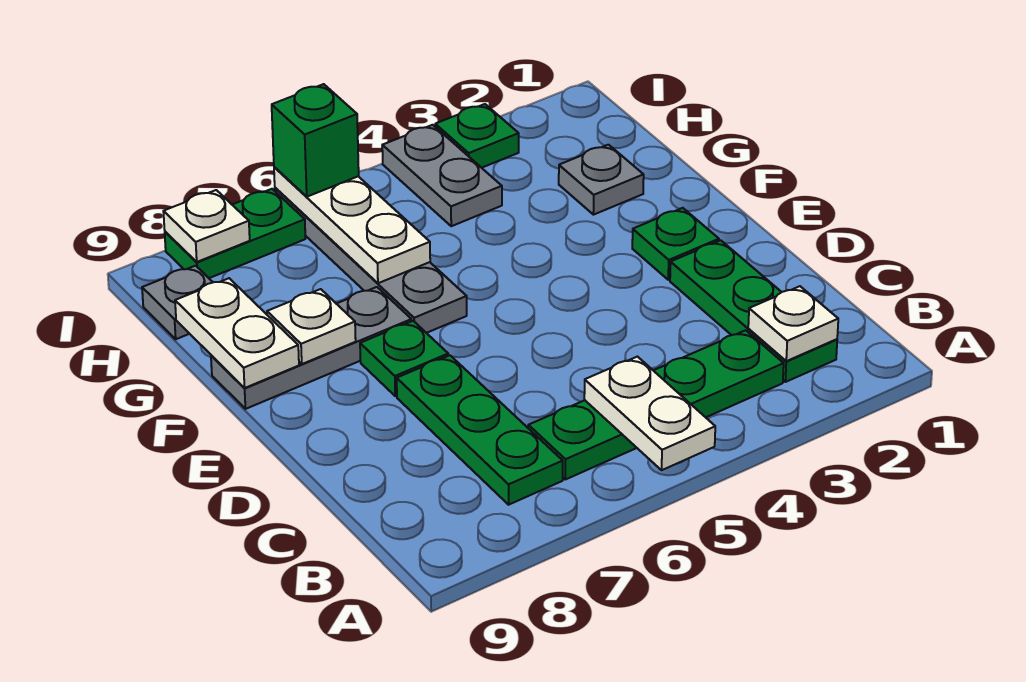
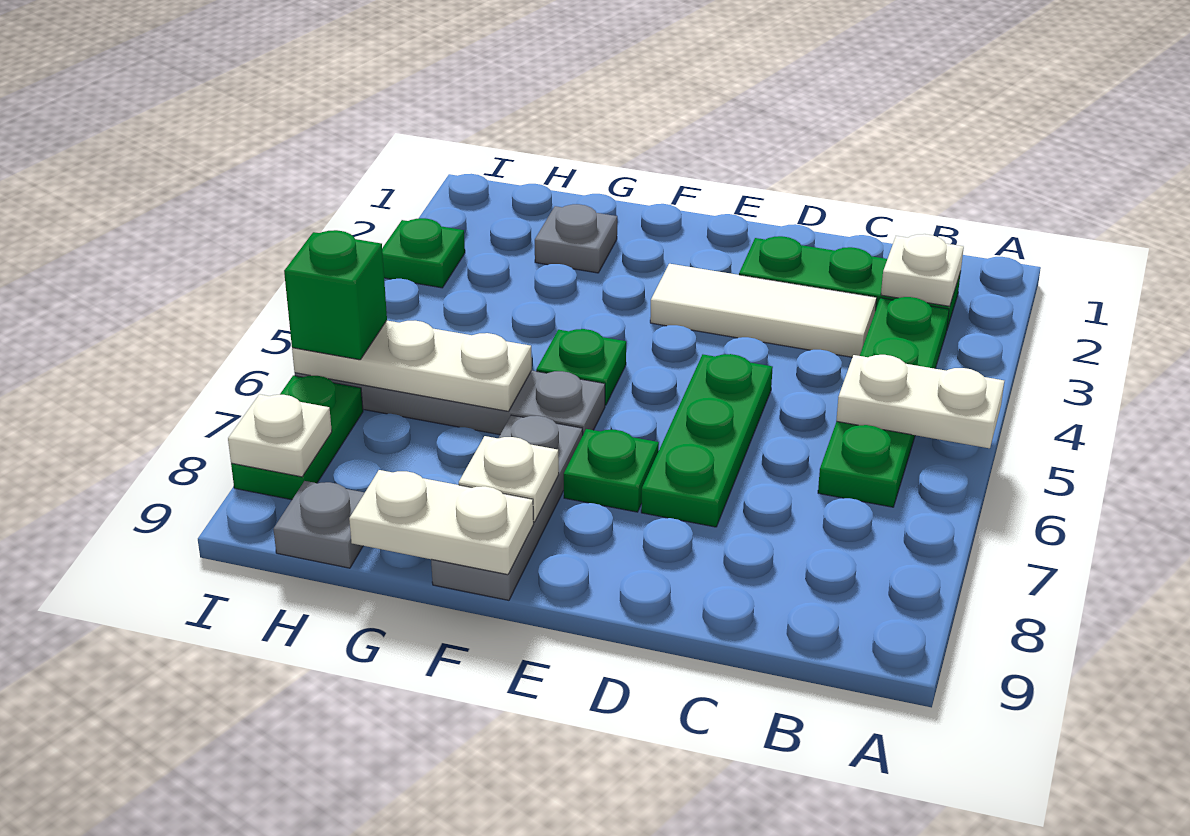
green 1x3 plate [397,355,563,505] -> green 1x3 plate turned to [641,354,773,527]
none -> white 1x3 tile [650,264,877,357]
green 1x1 plate [632,208,719,280] -> green 1x1 plate moved to [536,329,626,405]
grey 1x2 plate [382,125,502,226] -> none

